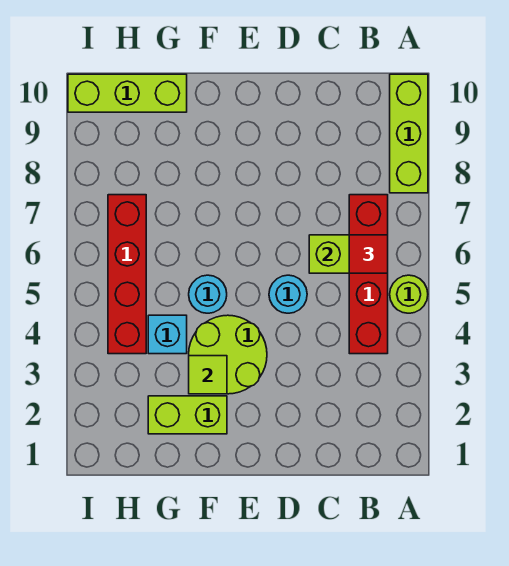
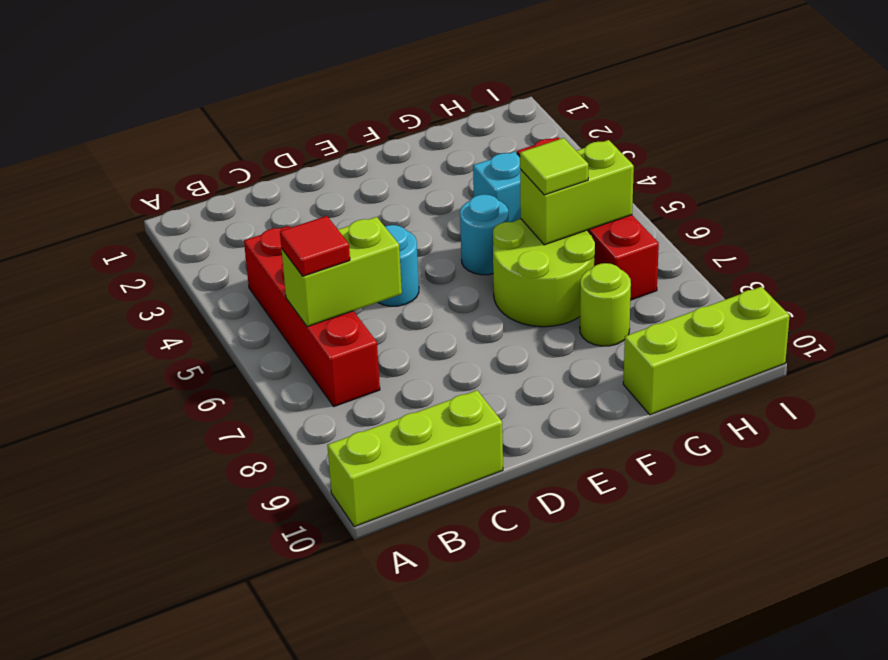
lime 1x1 round brick [390,275,428,313] -> lime 1x1 round brick moved to [580,263,631,346]
lime 1x3 brick [390,74,428,193] -> lime 1x3 brick turned to [327,390,503,527]
lime 2x2 round brick [189,315,267,394] -> lime 2x2 round brick moved to [493,219,595,327]
lime 1x2 brick [148,396,227,434] -> lime 1x2 brick moved to [520,140,634,245]
lime 1x1 tile [189,356,227,394] -> lime 1x1 tile moved to [520,138,588,195]

